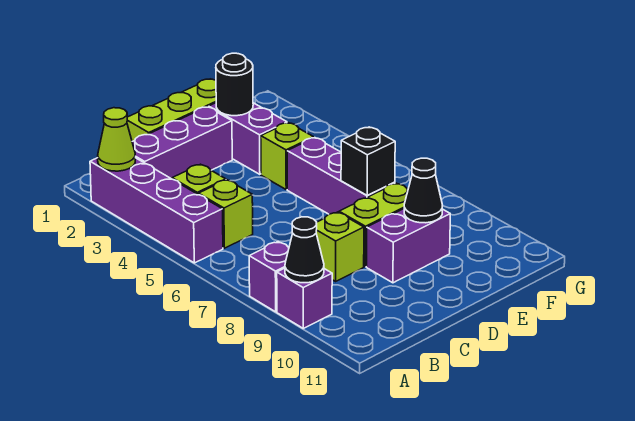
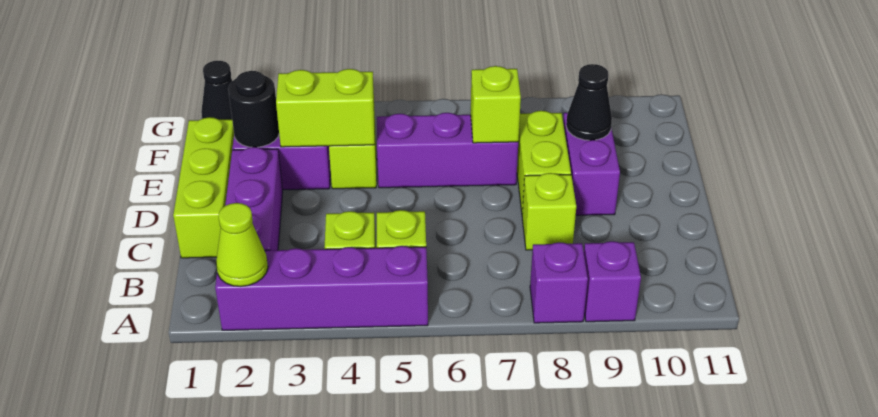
black 1x1 cone [285,217,324,283] -> black 1x1 cone moved to [201,61,232,120]
none -> lime 1x2 brick [276,69,375,147]
black 1x1 brick [341,127,395,195] -> lime 1x1 brick [471,66,521,143]

